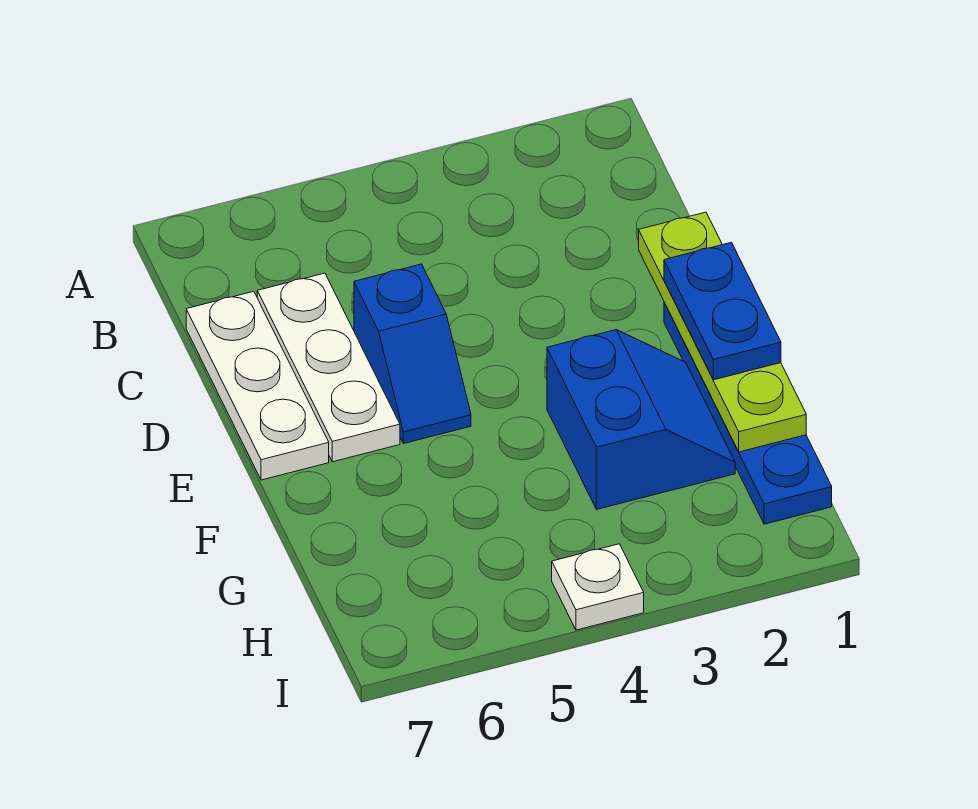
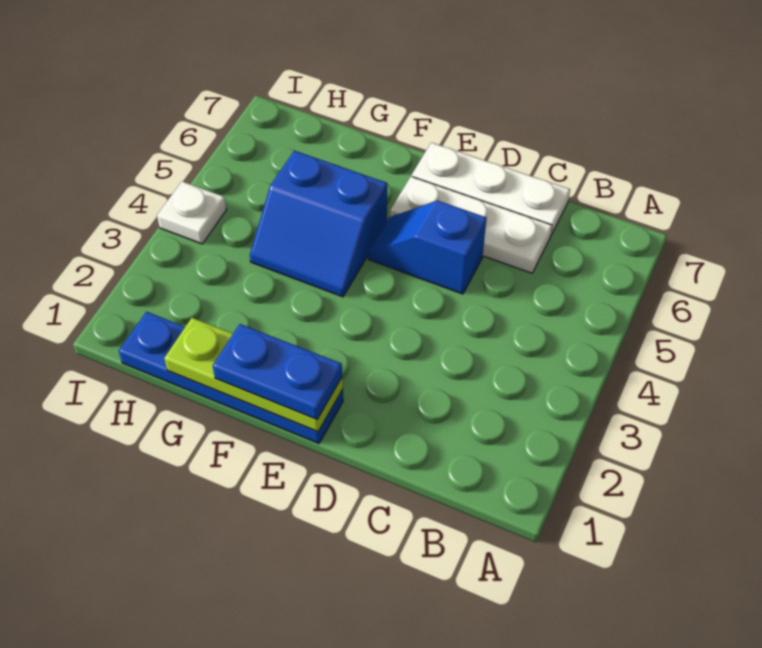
lime 1x4 plate [639,212,806,452] -> lime 1x3 plate [164,318,343,432]
blue 2x2 slope [547,330,735,509] -> blue 2x2 slope moved to [250,151,387,297]

